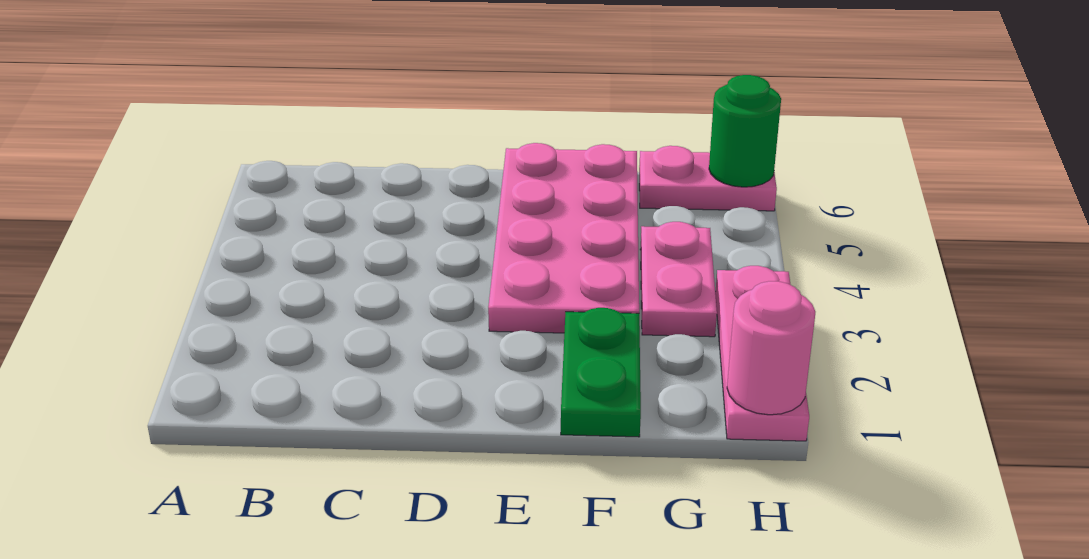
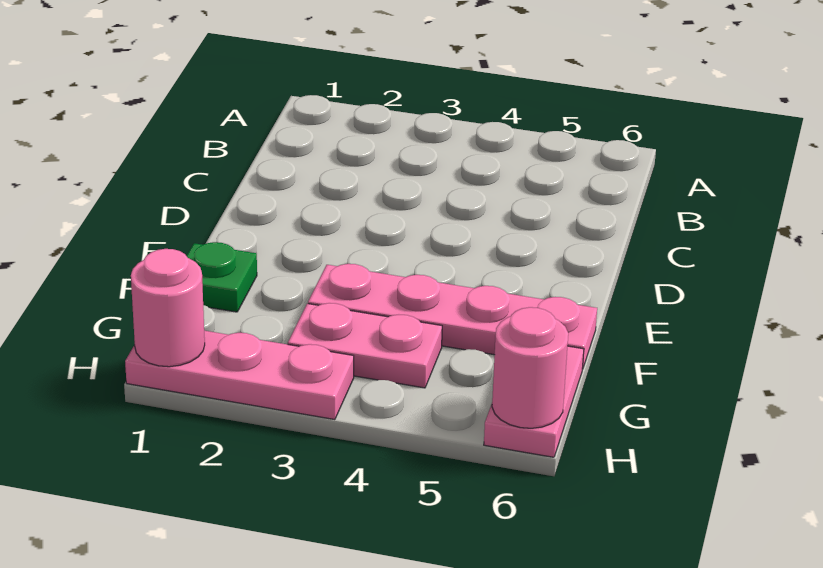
pink 2x4 plate [488,143,639,333] -> pink 1x4 plate [308,264,597,369]
green 1x2 plate [561,308,641,437] -> green 1x1 plate [187,242,257,312]
green 1x1 round brick [709,75,781,187] -> pink 1x1 round brick [492,307,568,428]

